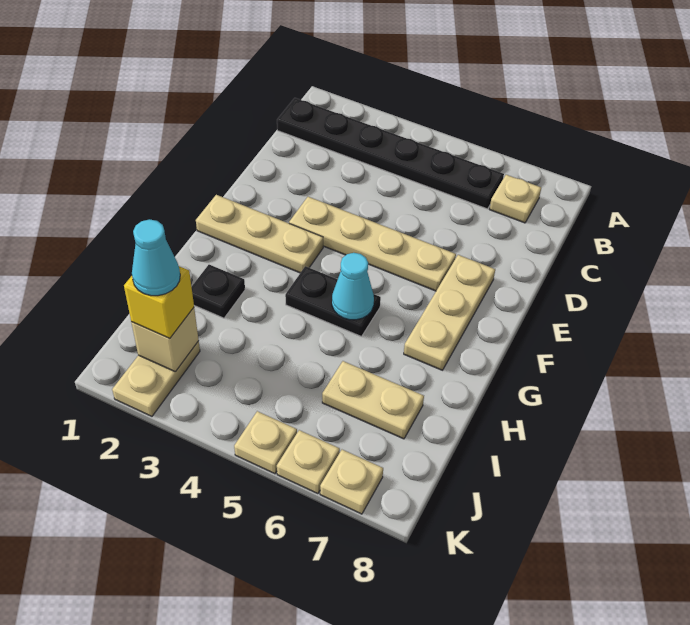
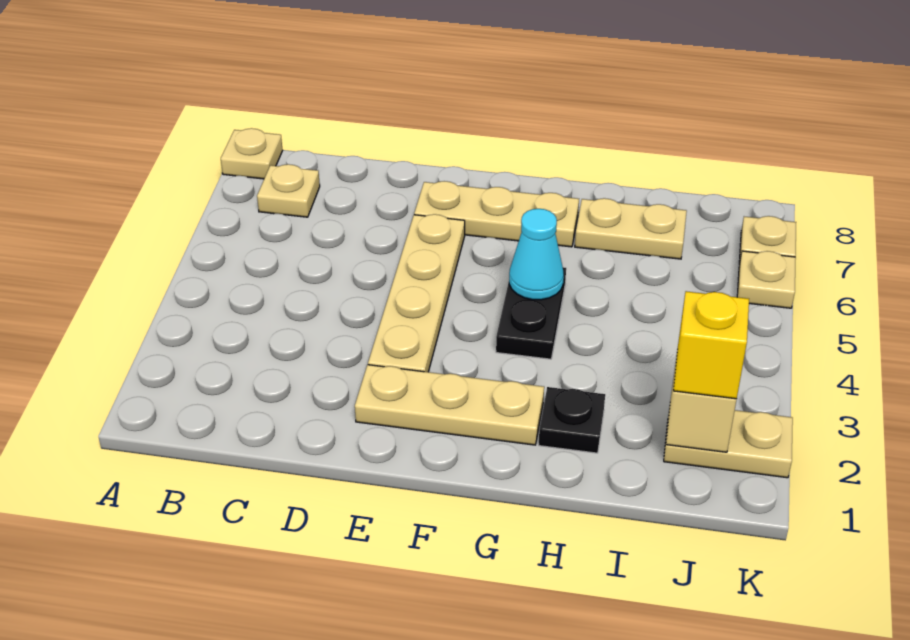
black 1x6 plate [277,98,504,209] -> none
tan 1x3 plate [196,195,323,273] -> tan 1x3 plate turned to [355,365,544,445]
tan 1x2 plate [322,361,424,439] -> tan 1x2 plate turned to [575,198,687,259]
cyan 1x1 cone [132,219,180,296] -> none
tan 1x1 plate [234,411,297,474] -> tan 1x1 plate moved to [221,128,283,179]

